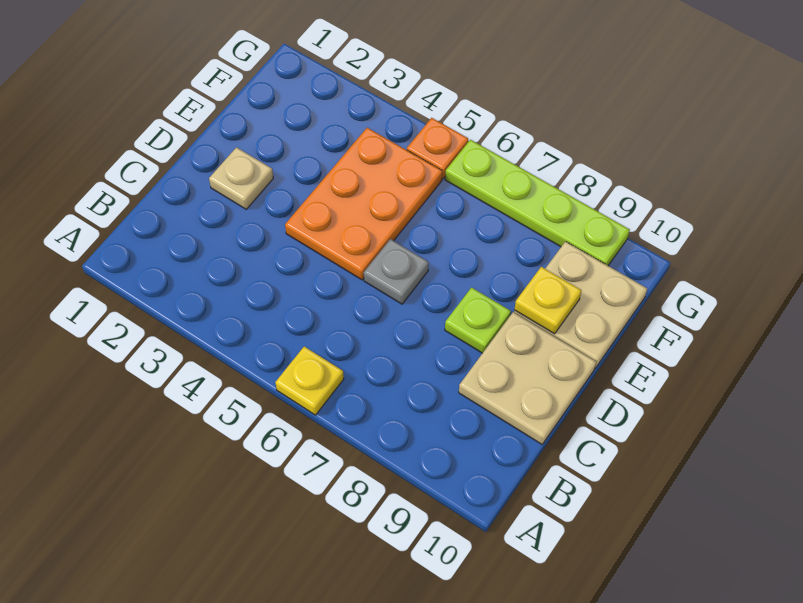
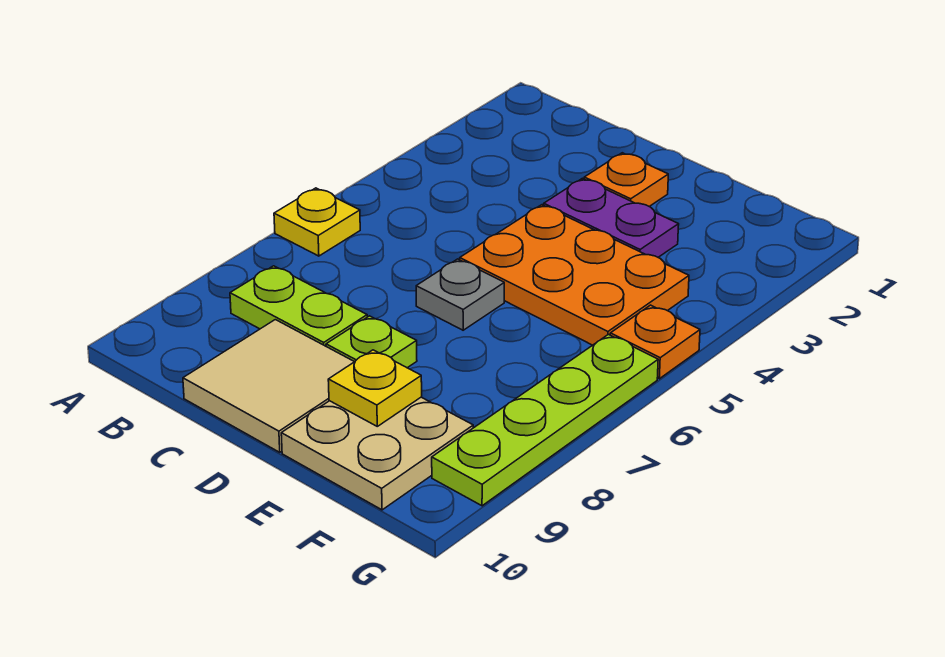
none -> lime 1x2 plate [230,266,367,346]
tan 2x2 plate [459,312,596,444] -> tan 2x2 tile [183,320,354,452]
tan 1x1 plate [209,147,273,209] -> orange 1x1 plate [584,153,668,207]
none -> purple 1x2 plate [544,178,679,257]

